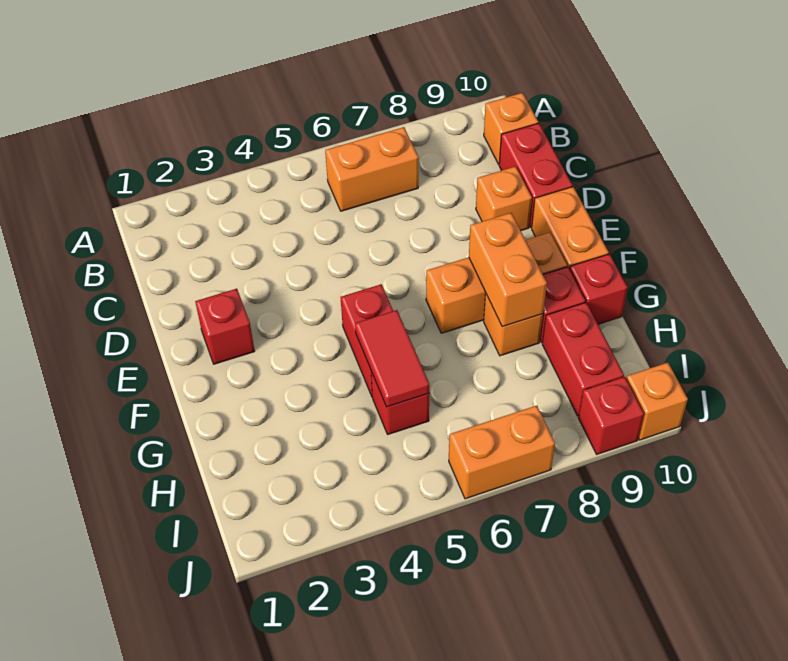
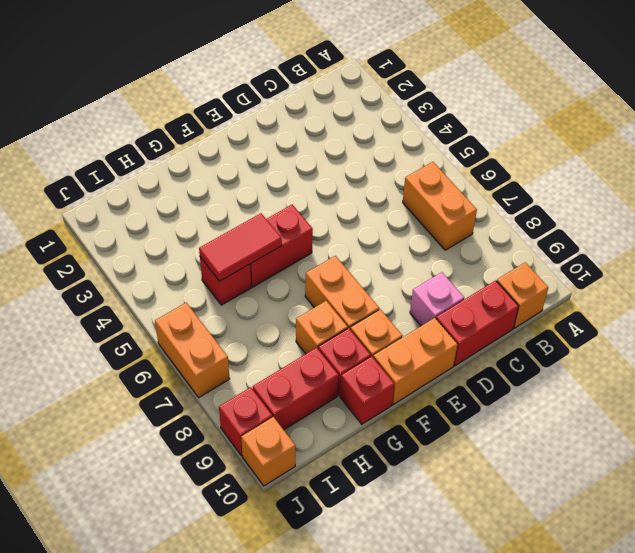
orange 1x1 brick [476,166,532,231] -> pink 1x1 brick [410,272,464,326]
red 1x1 brick [195,289,255,364] -> none
orange 1x2 brick [469,213,547,327] -> none

